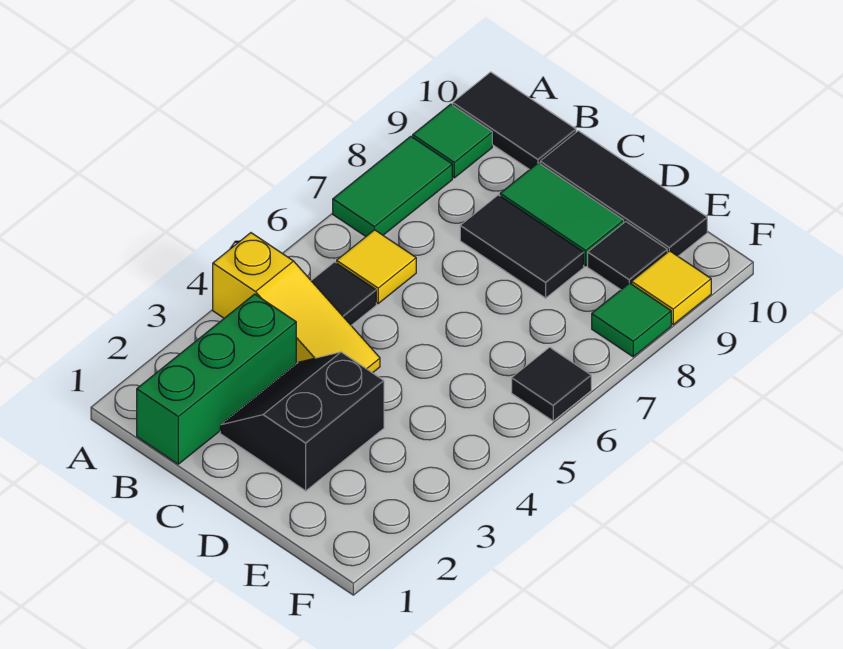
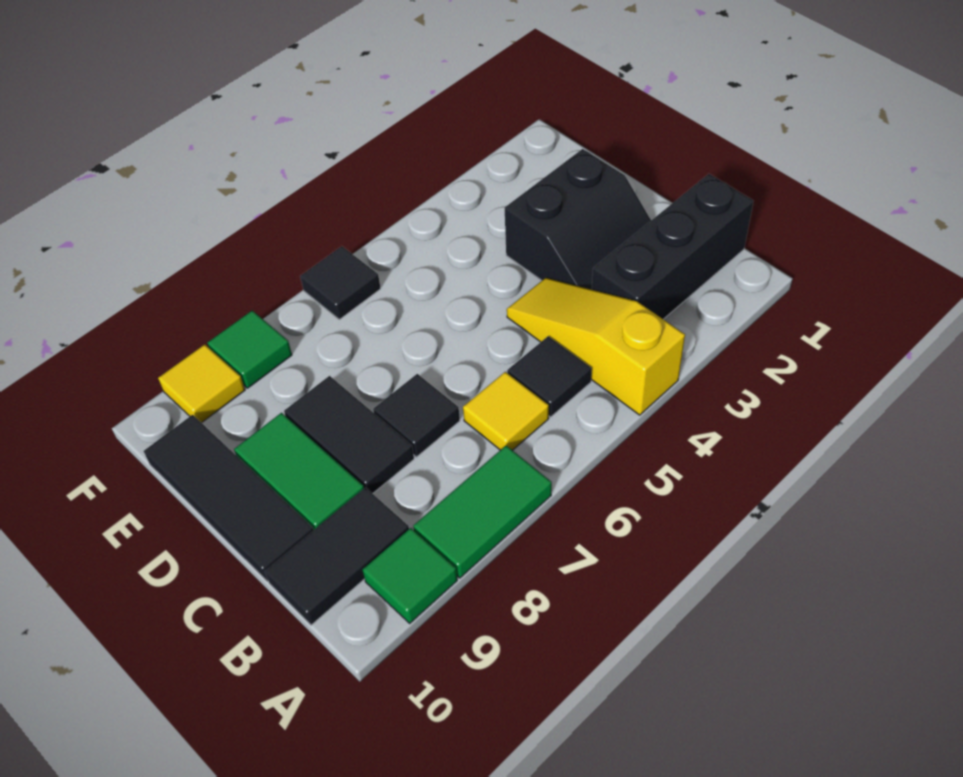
black 1x2 tile [453,72,576,170] -> black 1x2 tile turned to [265,488,409,625]
green 1x3 brick [137,294,296,464] -> black 1x3 brick [592,174,753,319]
black 1x1 tile [588,222,667,290] -> black 1x1 tile moved to [373,374,460,457]

